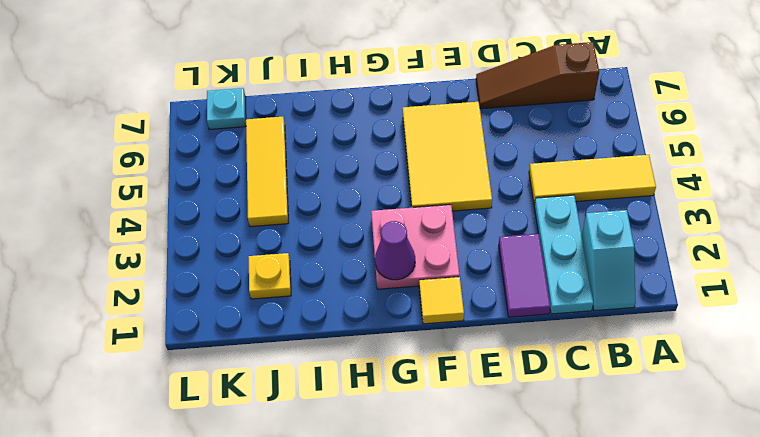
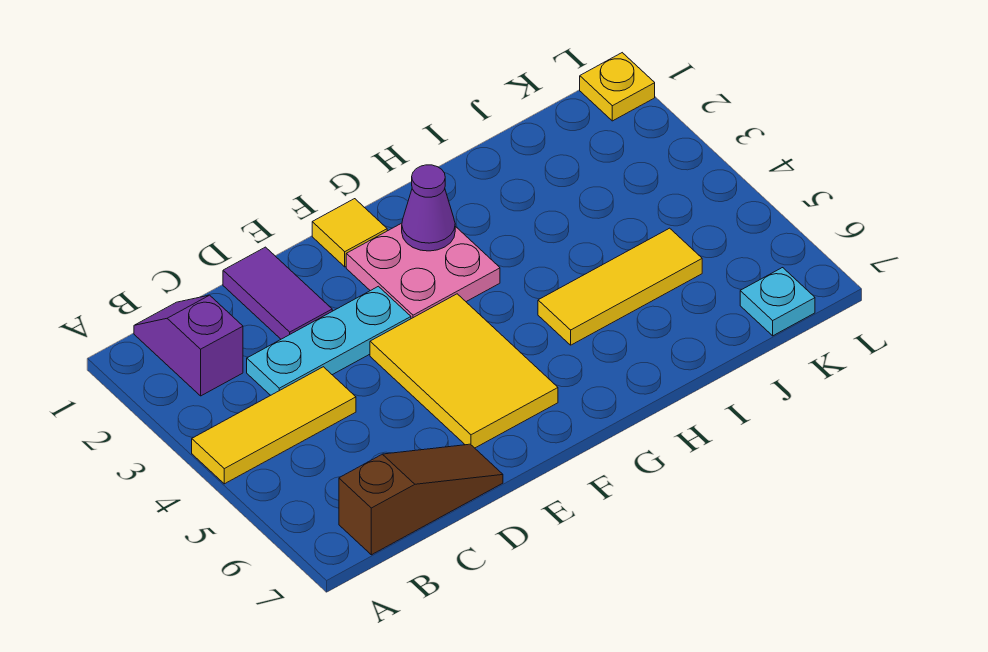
cyan 1x2 slope [582,210,636,311] -> purple 1x2 slope [134,295,243,396]
cyan 1x3 plate [534,195,593,314] -> cyan 1x3 plate turned to [247,286,411,395]
yellow 1x1 plate [249,253,291,299] -> yellow 1x1 plate moved to [580,53,655,121]
yellow 1x3 tile [246,117,288,227] -> yellow 1x3 tile turned to [538,228,702,345]

